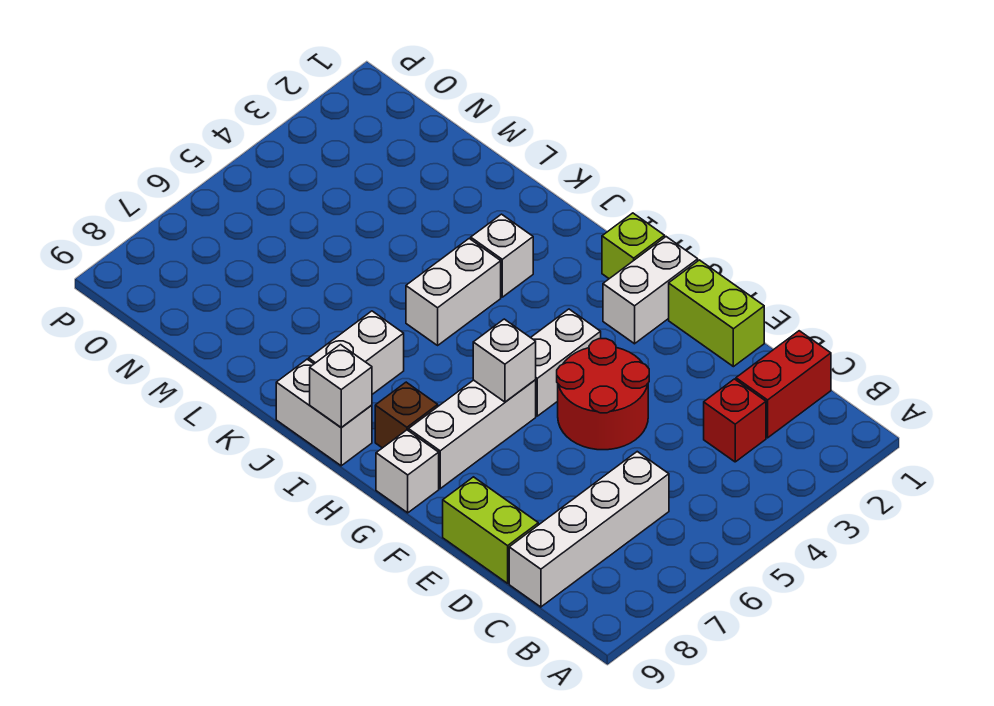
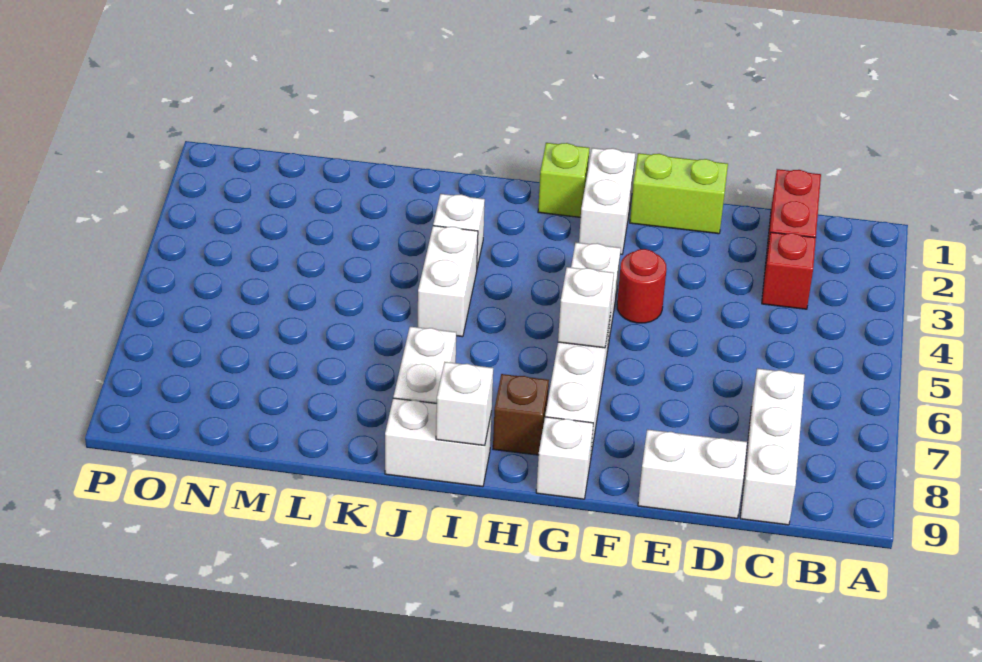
white 1x4 brick [509,452,669,607] -> white 1x3 brick [740,368,805,525]
lime 1x2 brick [443,477,538,583] -> white 1x2 brick [638,429,747,518]
red 2x2 round brick [557,339,649,450] -> red 1x1 round brick [617,249,666,323]

